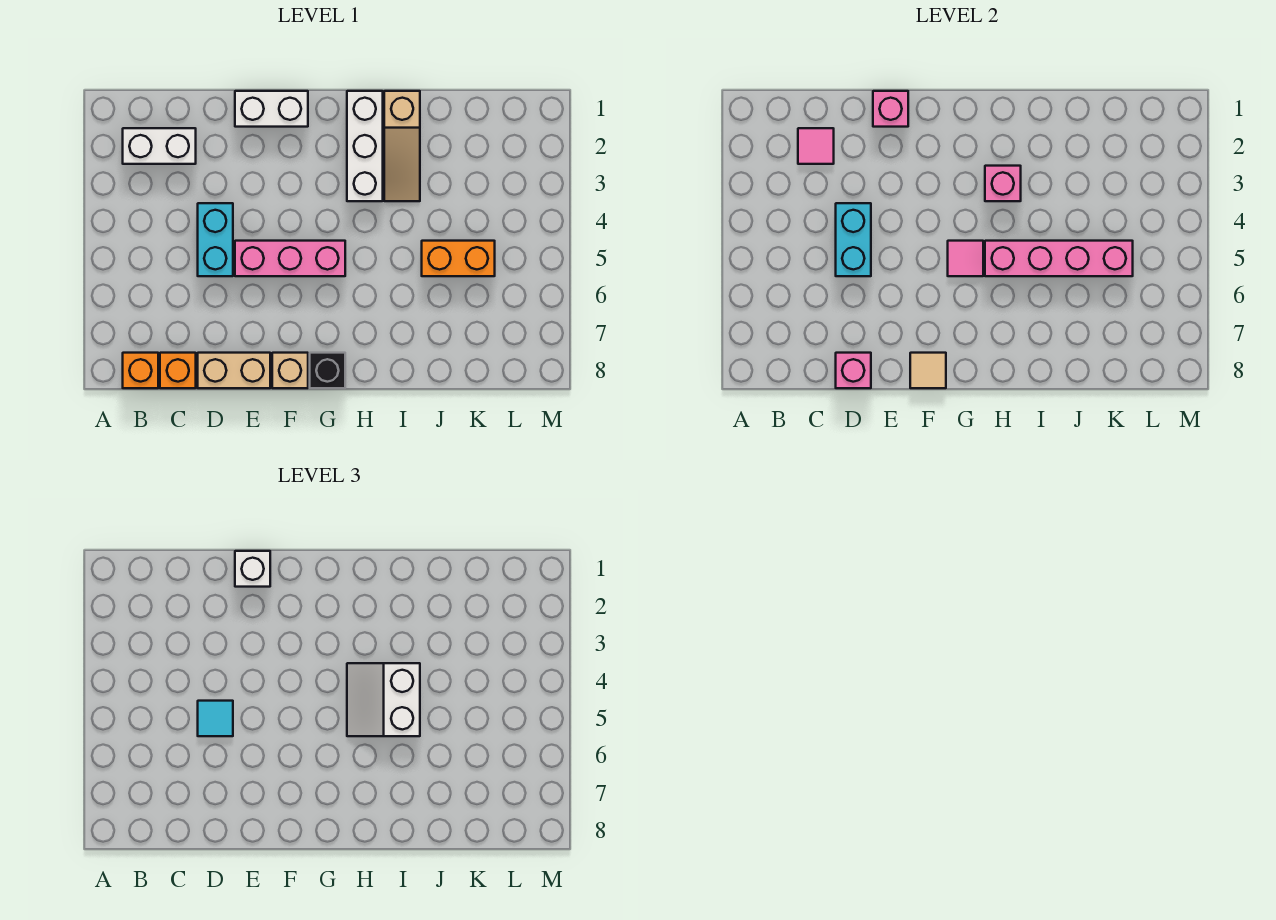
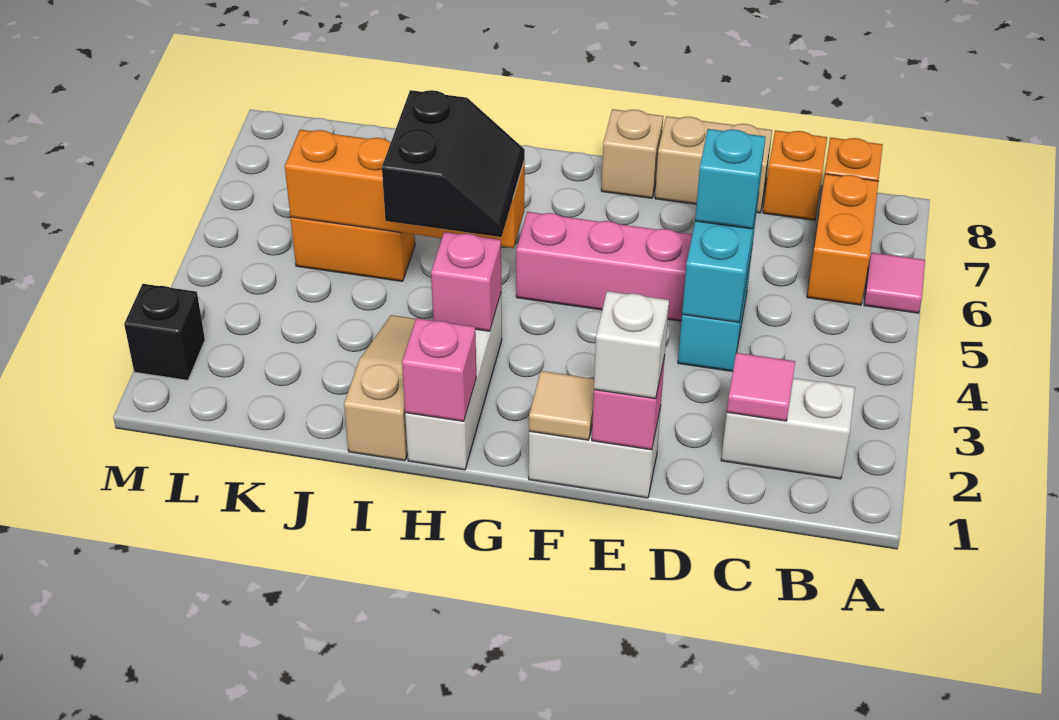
none -> orange 1x2 brick [807,174,879,305]
cyan 1x1 tile [198,701,233,736] -> cyan 1x1 brick [695,129,765,229]
pink 1x1 brick [836,353,871,388] -> pink 1x1 brick moved to [402,318,476,421]
tan 1x1 tile [910,353,946,388] -> tan 1x1 tile moved to [529,371,594,440]
pink 1x1 tile [948,241,983,276] -> pink 1x1 tile moved to [864,252,925,313]
black 1x1 brick [310,353,345,388] -> black 1x1 brick moved to [124,284,205,380]
white 2x2 slope [347,663,420,736] -> black 2x2 slope [382,90,525,237]
pink 1x4 brick [985,241,1133,276] -> orange 1x4 brick [285,130,525,248]

